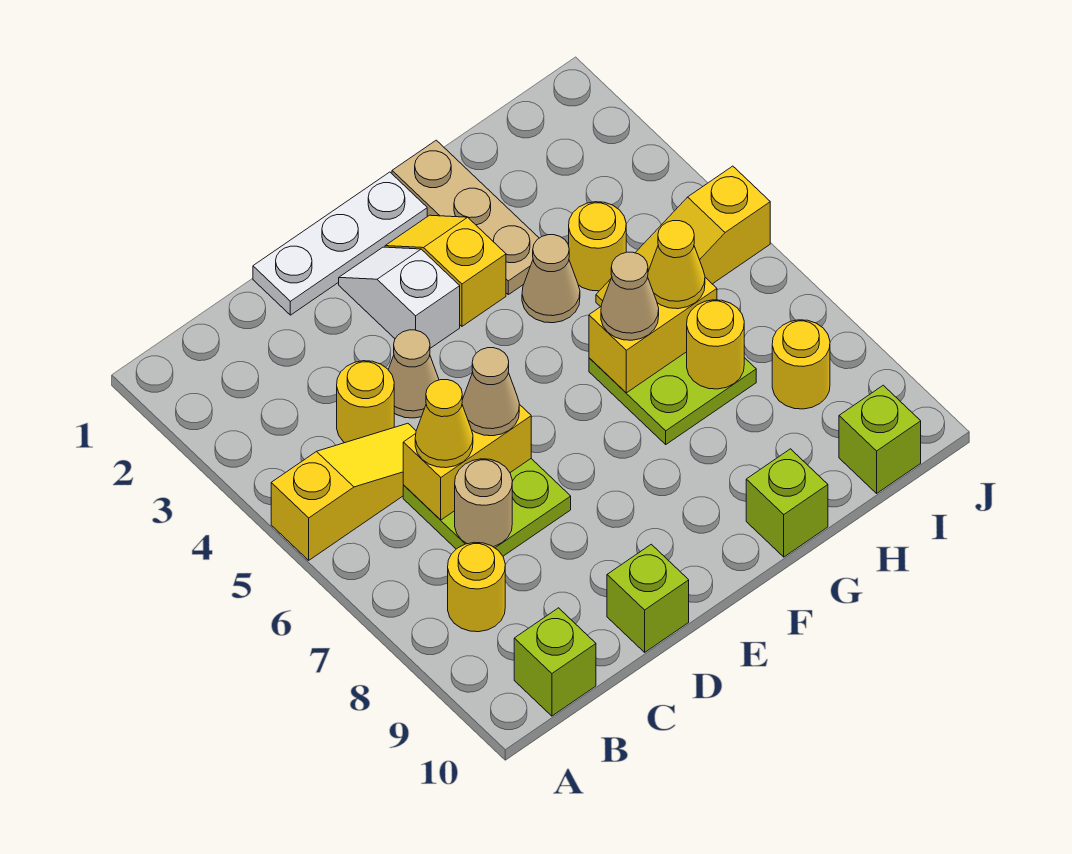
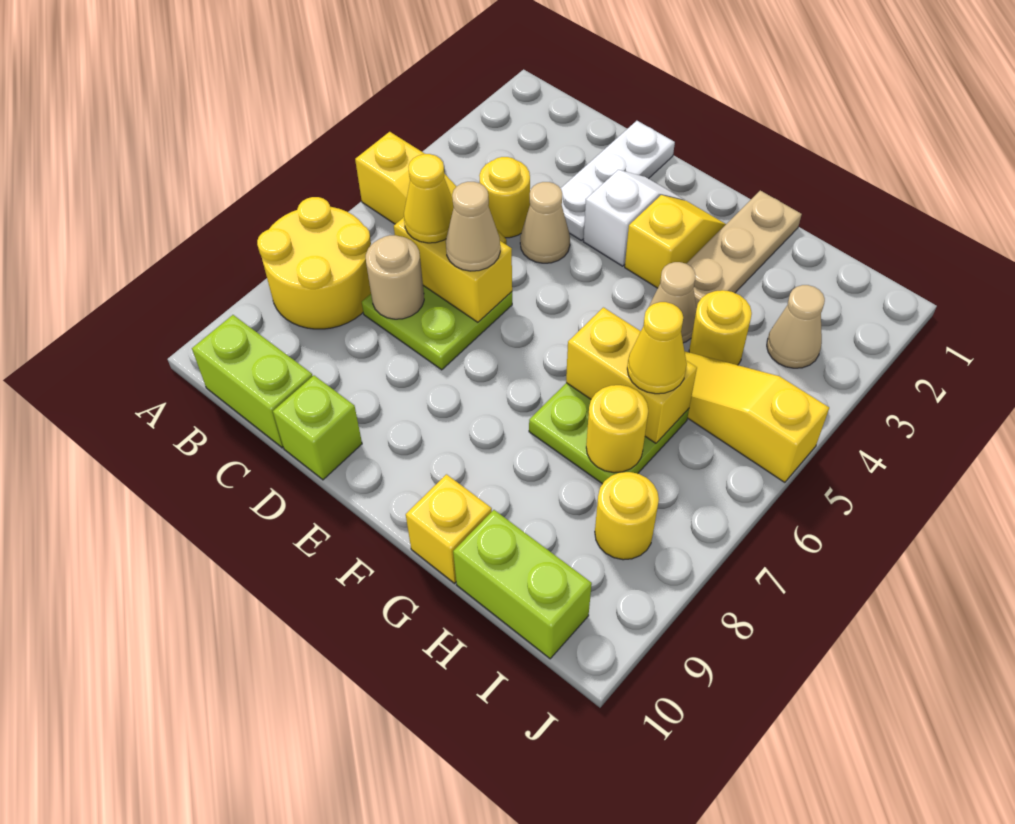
yellow 1x1 round brick [448,542,505,632] -> yellow 2x2 round brick [257,197,371,329]
lime 1x1 brick [514,608,596,716] -> lime 1x2 brick [192,315,312,448]
white 1x3 plate [253,172,427,315] -> white 1x3 plate turned to [560,121,675,241]
tan 1x1 cone [601,252,659,340] -> tan 1x1 cone moved to [767,285,825,368]
lime 1x1 brick [746,449,828,557] -> yellow 1x1 brick [406,474,492,583]
lime 1x1 brick [839,385,921,493] -> lime 1x2 brick [453,510,592,659]

